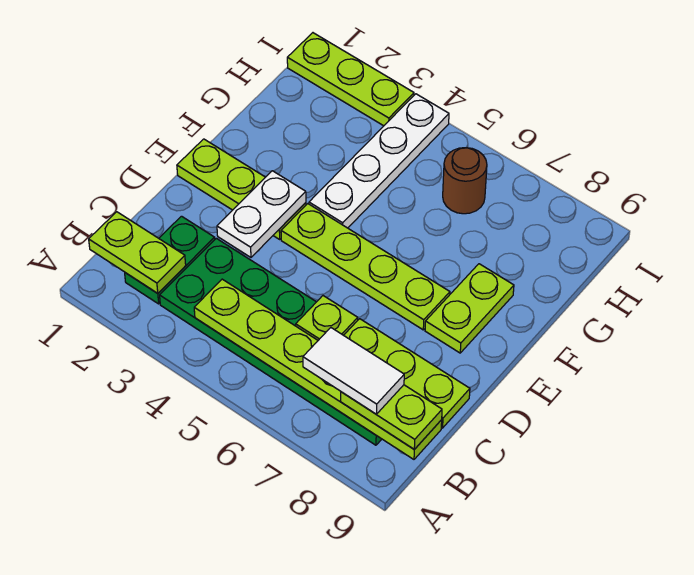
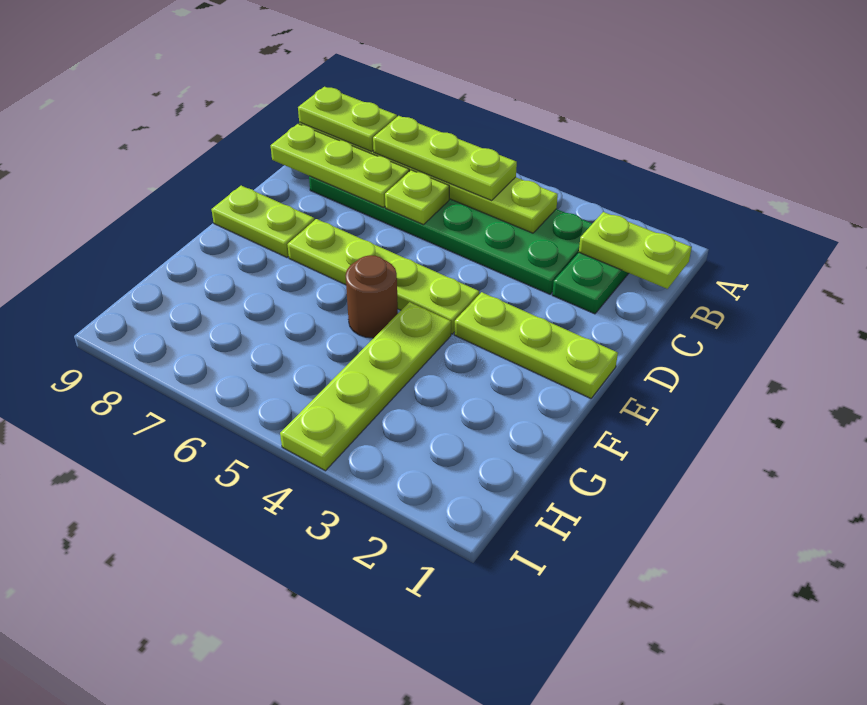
white 1x2 tile [303,328,404,414] -> none
white 1x2 plate [217,171,306,257] -> none
lime 1x2 plate [425,264,514,353] -> lime 1x2 plate turned to [211,186,315,257]
white 1x4 plate [309,94,449,228] -> lime 1x4 plate [280,302,451,471]
brown 1x1 round brick [443,148,487,214] -> brown 1x1 round brick moved to [345,255,398,338]
lime 1x3 plate [287,33,414,126] -> lime 1x3 plate moved to [373,116,517,201]

